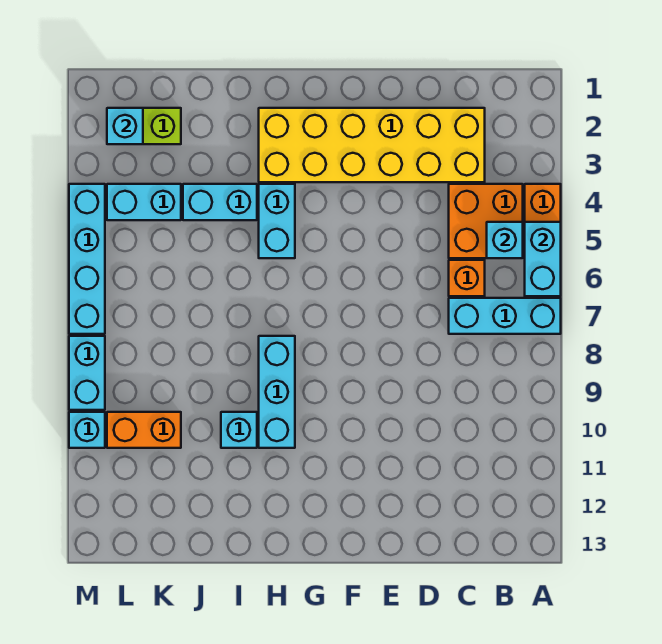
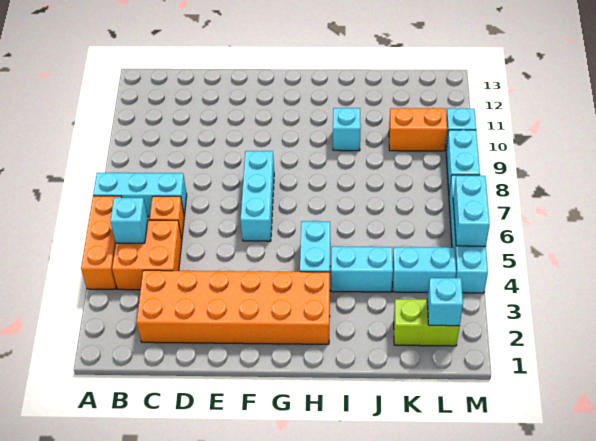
cyan 1x2 brick [525,222,561,296] -> cyan 1x2 brick moved to [453,176,490,246]
yellow 2x6 brick [259,108,485,182] -> orange 2x6 brick [137,270,330,344]
cyan 1x3 brick [259,336,295,448] -> cyan 1x3 brick moved to [241,151,274,241]

